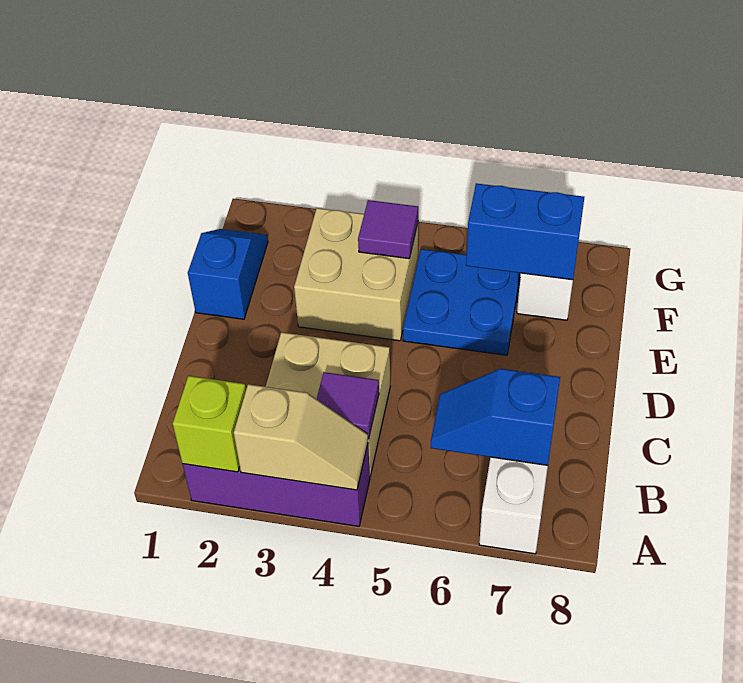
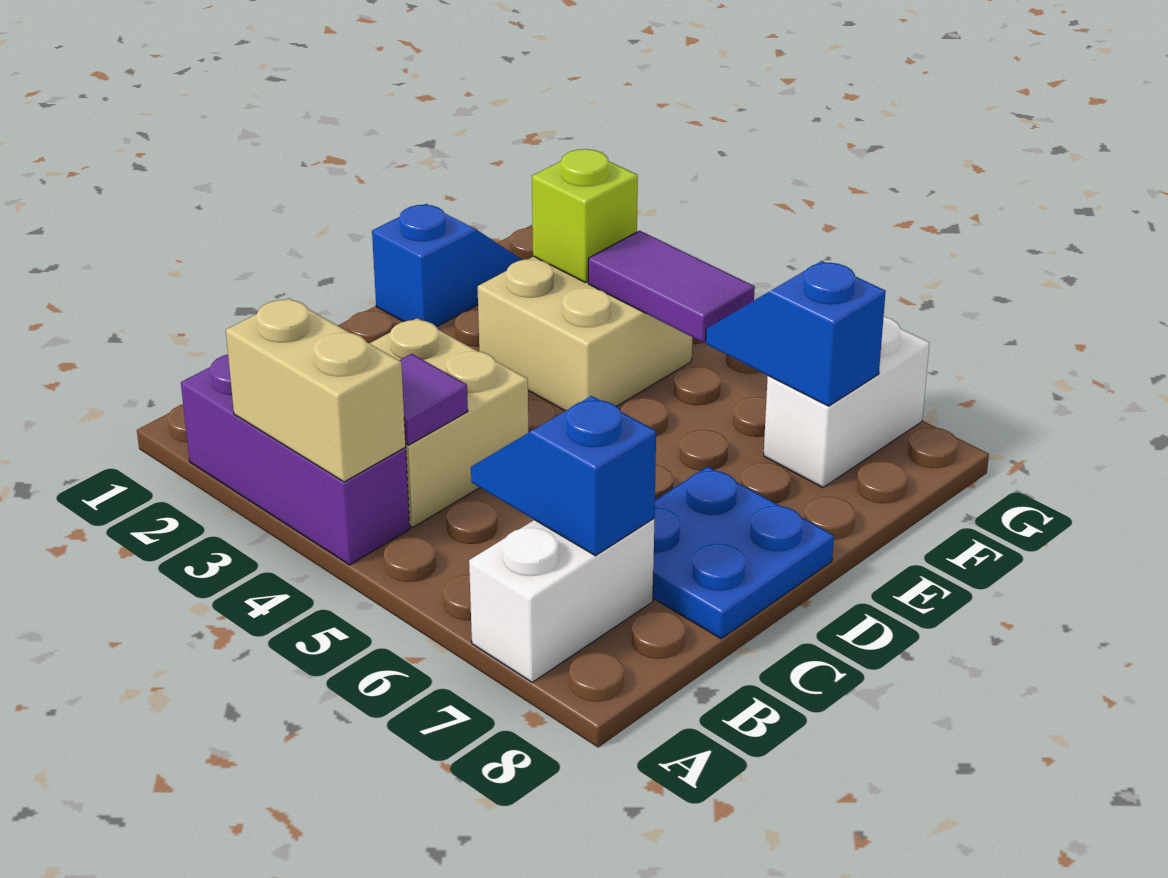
lime 1x1 brick [173,376,246,472] -> lime 1x1 brick moved to [532,149,638,283]
tan 1x2 slope [234,384,368,490] -> tan 1x2 brick [226,298,406,482]
blue 2x2 plate [403,249,521,355] -> blue 2x2 plate moved to [653,467,834,639]
purple 1x1 tile [358,200,418,259] -> purple 1x2 tile [588,231,755,342]
blue 1x2 brick [466,183,584,280] -> blue 1x2 slope [706,261,886,406]

